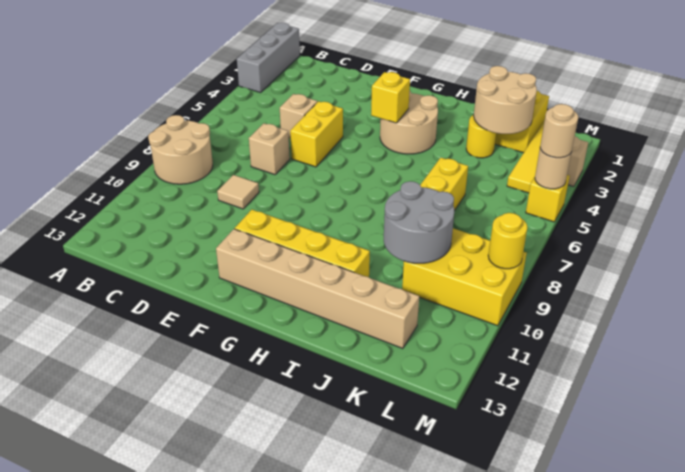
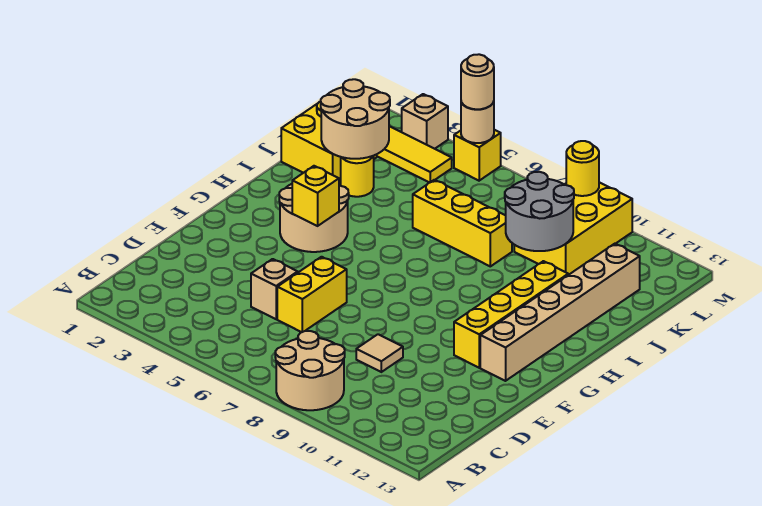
grey 1x3 brick [237,23,300,93] -> none
tan 1x1 brick [249,123,290,175] -> none
yellow 1x2 brick [290,101,343,167] -> yellow 1x2 brick turned to [277,257,347,332]

